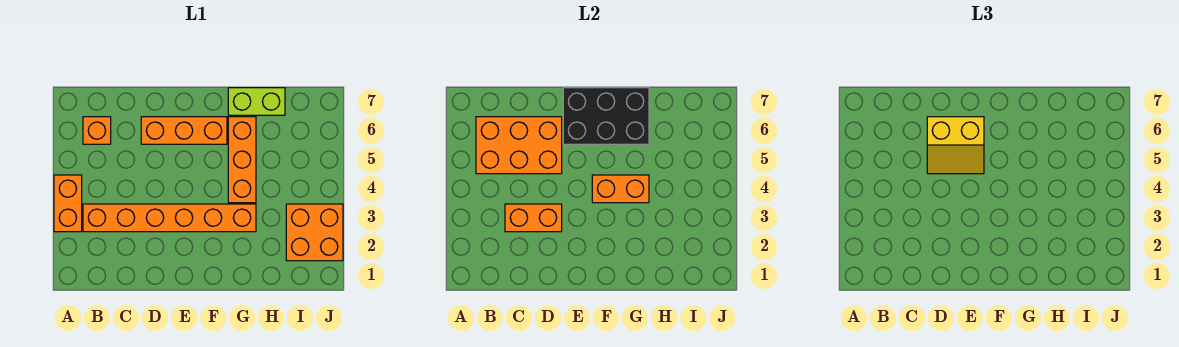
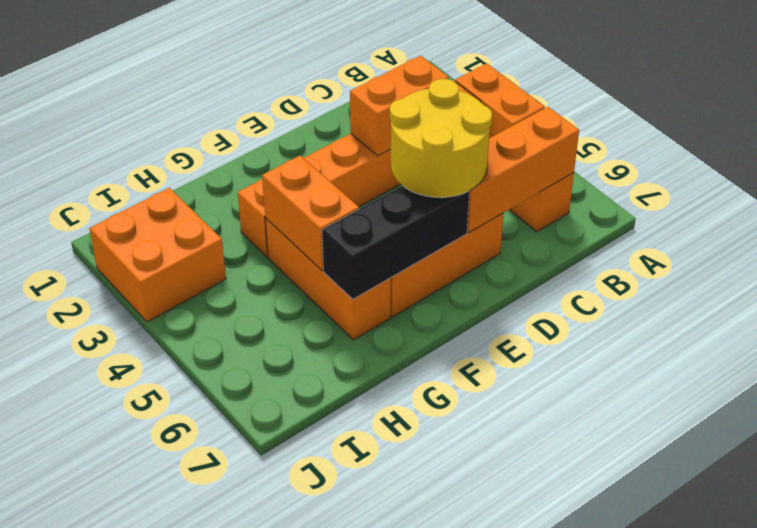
orange 2x3 brick [476,117,562,174] -> orange 1x3 brick [467,107,579,233]
yellow 2x2 slope [927,117,984,174] -> yellow 2x2 round brick [390,79,492,198]
black 2x3 brick [563,88,649,144] -> black 1x3 brick [322,186,469,299]
orange 1x2 brick [592,175,649,203] -> orange 1x2 brick turned to [262,156,359,271]
lime 1x2 brick [228,88,285,115] -> none

